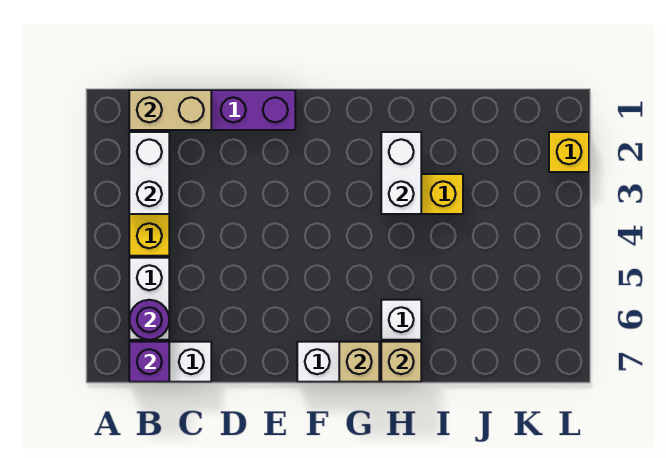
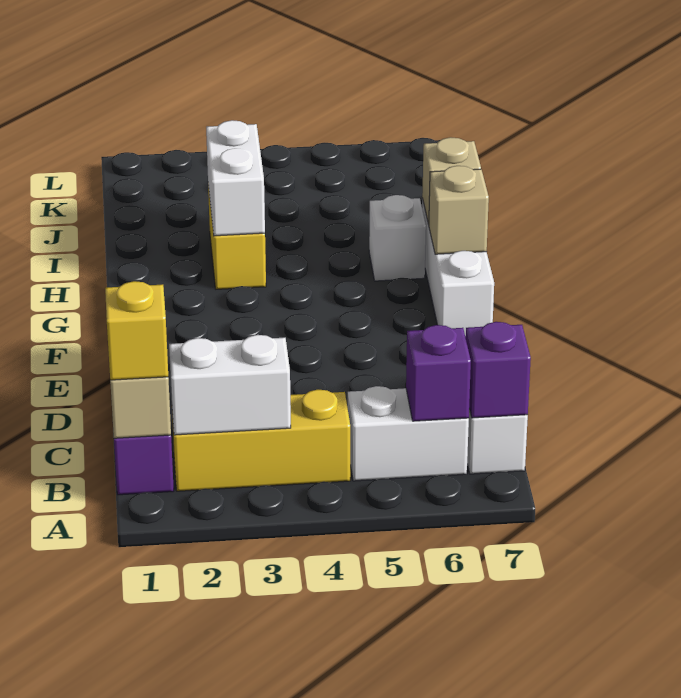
purple 1x1 round brick [129,300,169,340] -> purple 1x1 brick [406,325,471,421]
white 1x2 brick [381,132,421,214] -> white 1x2 brick turned to [206,120,265,236]
yellow 1x1 brick [549,132,589,172] -> yellow 1x1 brick moved to [105,281,168,380]

